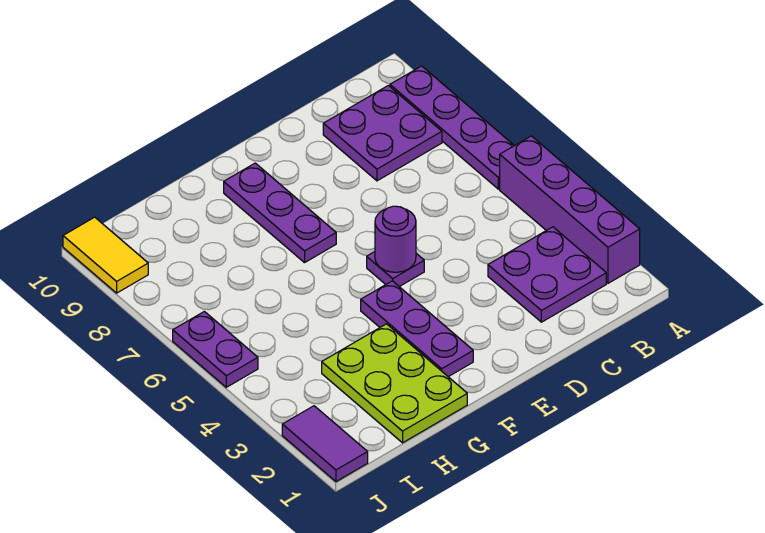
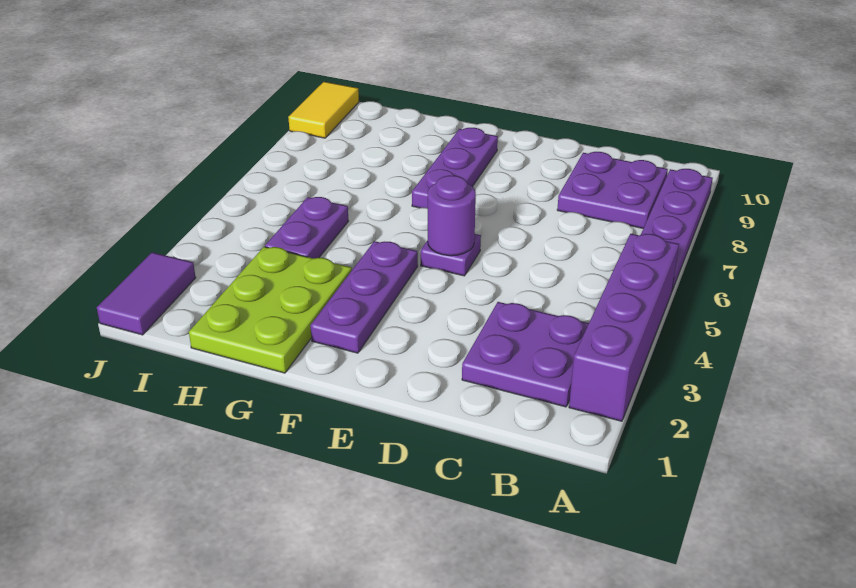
purple 1x2 plate [173,311,258,387] -> purple 1x2 plate moved to [265,197,348,258]

